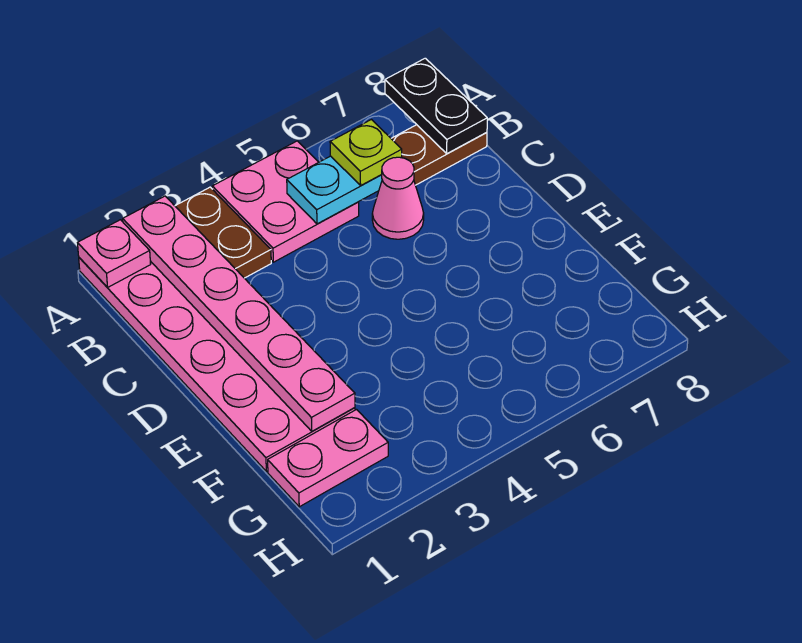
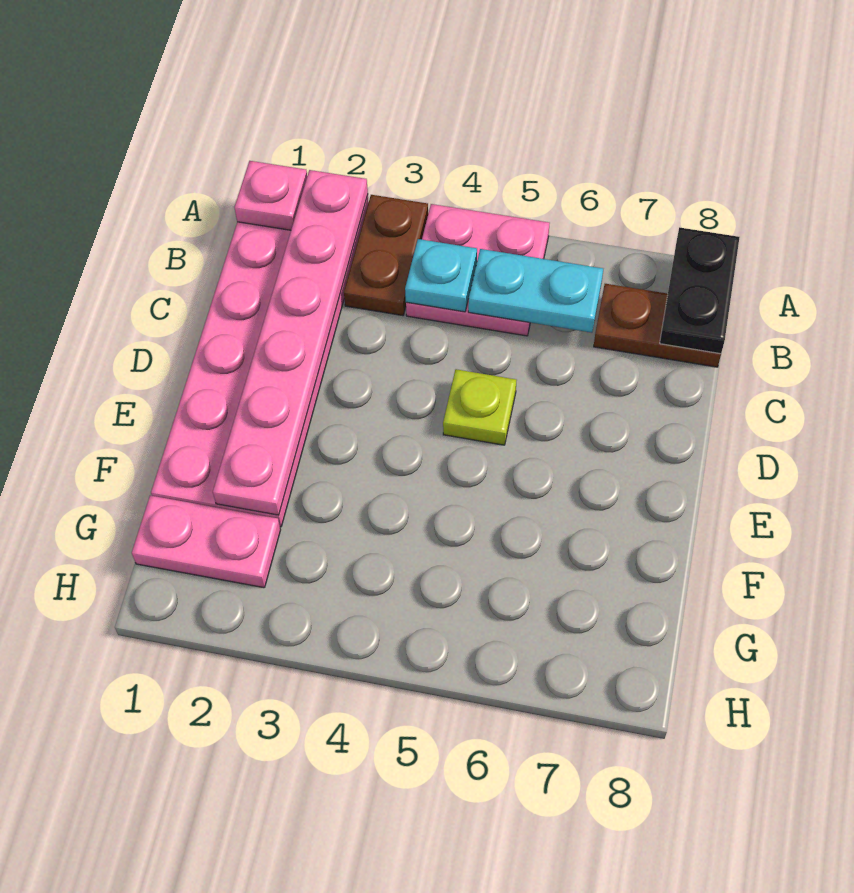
none -> cyan 1x1 plate [405,239,477,312]
lime 1x1 plate [330,120,402,185] -> lime 1x1 plate moved to [443,369,516,445]
pink 1x1 cone [372,157,424,239] -> none

